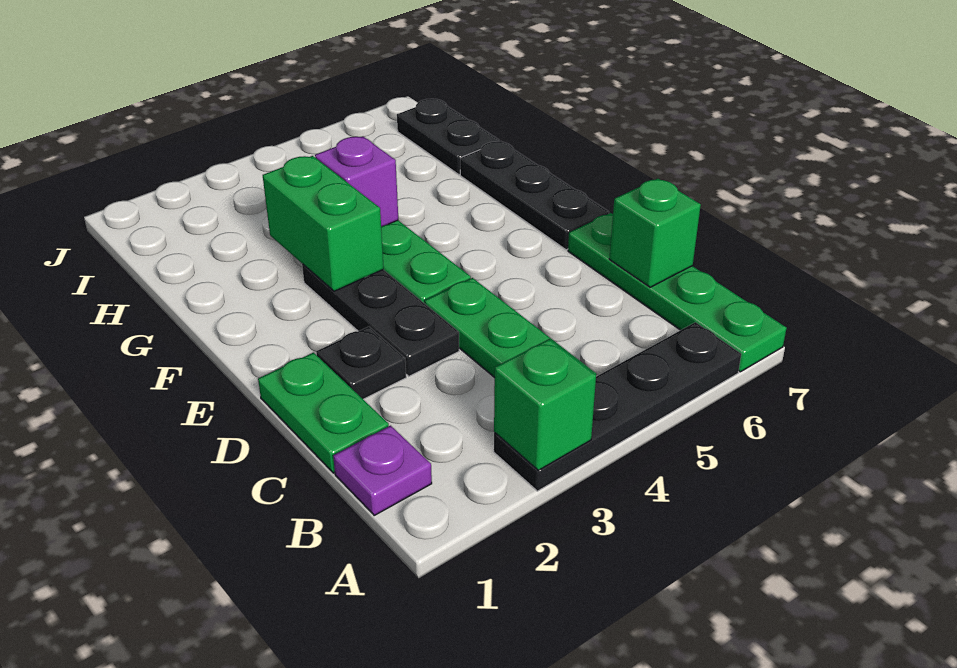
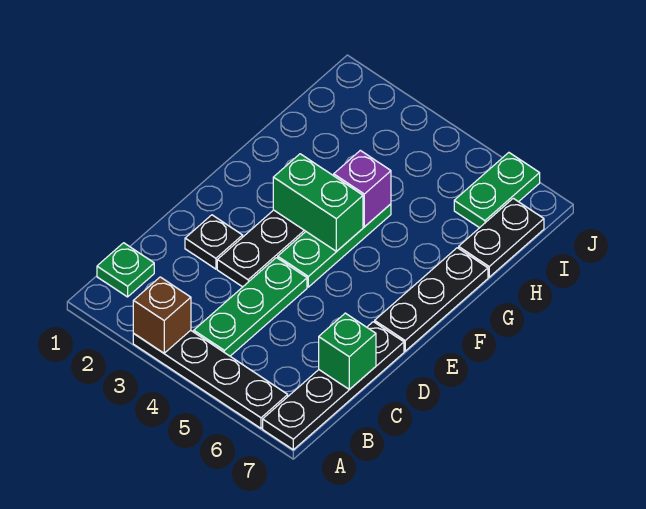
green 1x1 brick [494,339,596,470] -> brown 1x1 brick [133,277,191,353]
green 1x4 plate [568,213,787,372] -> black 1x4 plate [263,322,404,450]
purple 1x1 plate [333,426,432,515] -> green 1x1 plate [97,243,154,297]
green 1x2 plate [258,353,389,473] -> green 1x2 plate moved to [454,153,540,228]
green 1x2 brick [263,156,384,291] -> green 1x2 brick turned to [273,154,363,251]

